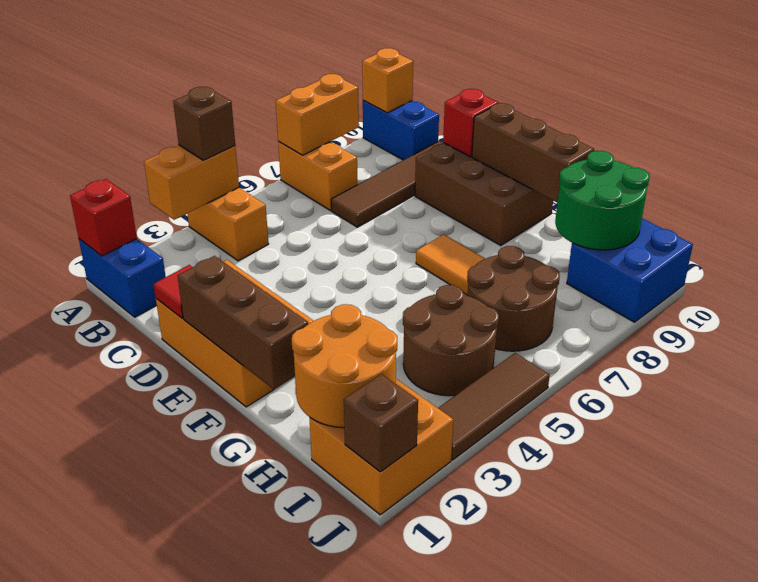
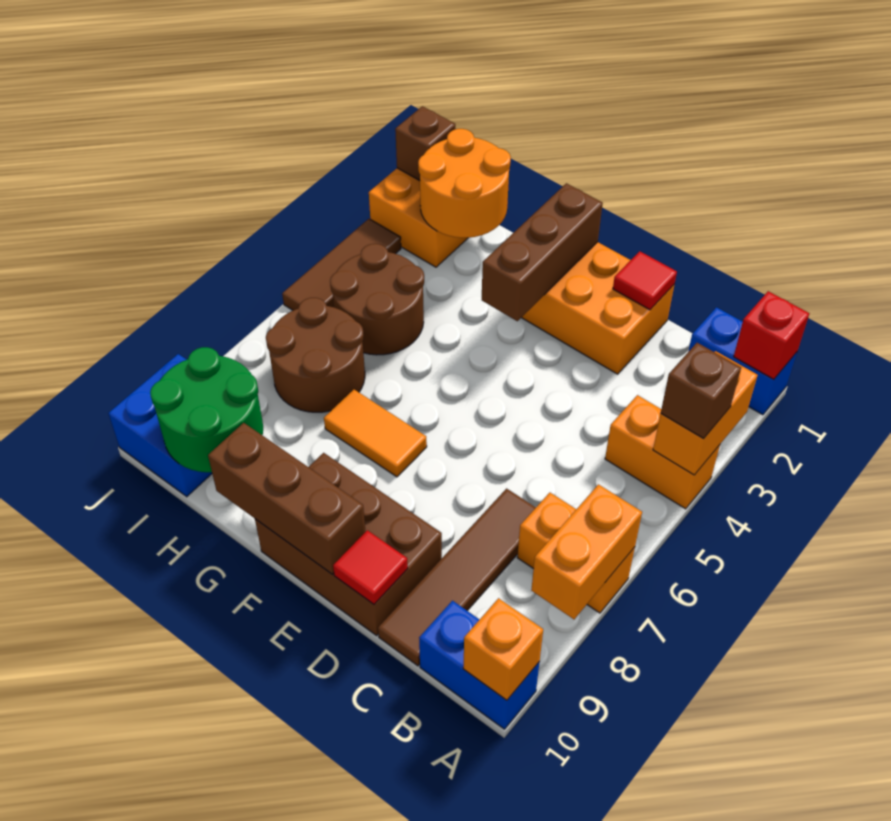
red 1x1 brick [443,89,498,157] -> red 1x1 tile [333,530,408,604]
brown 1x3 brick [178,256,308,390] -> brown 1x3 brick turned to [482,183,603,321]

